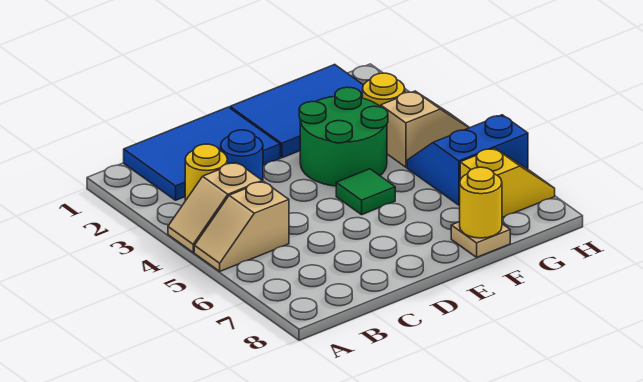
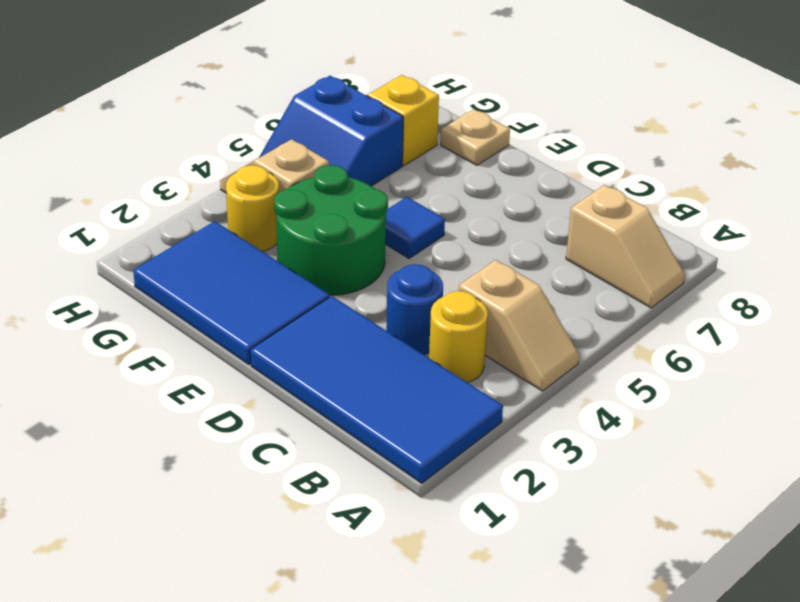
tan 1x2 slope [194,182,289,271] -> tan 1x2 slope moved to [566,185,685,308]
blue 2x3 tile [124,107,280,200] -> blue 2x4 tile [250,296,503,483]
green 1x1 tile [336,169,395,215] -> blue 1x1 tile [385,197,445,258]
yellow 1x1 round brick [460,167,502,238] -> none

